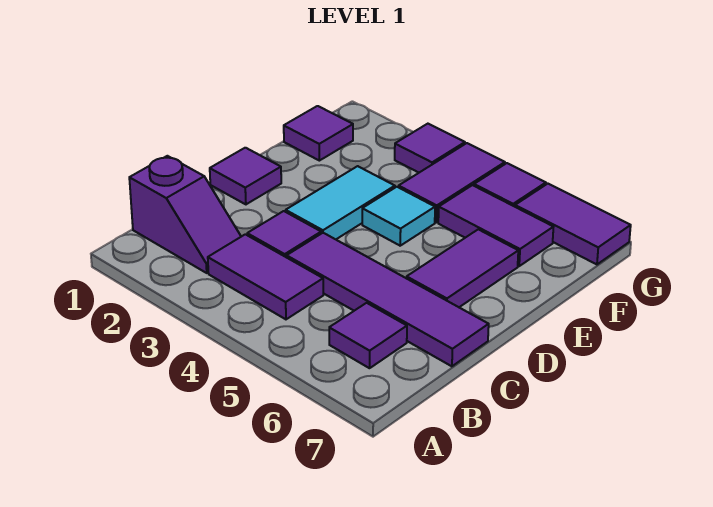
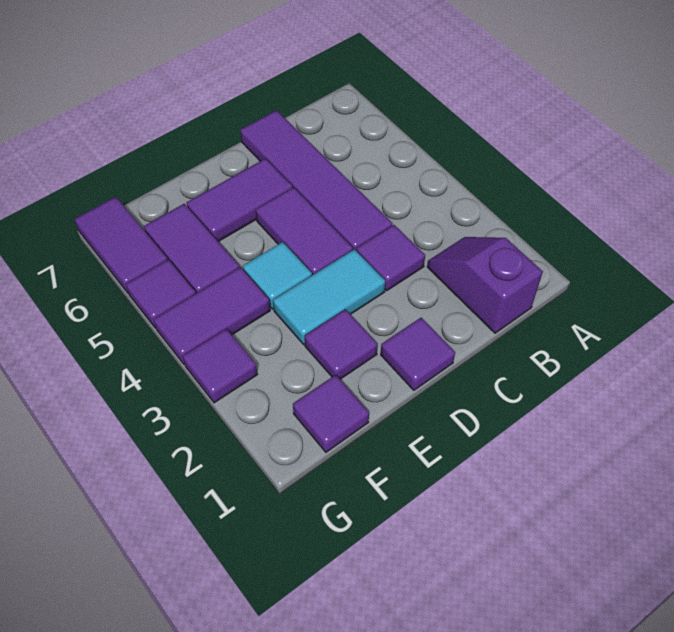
purple 1x2 tile [208,234,323,319] -> purple 1x2 tile moved to [256,187,353,275]
purple 1x1 tile [329,303,407,368] -> purple 1x1 tile moved to [305,309,378,379]

